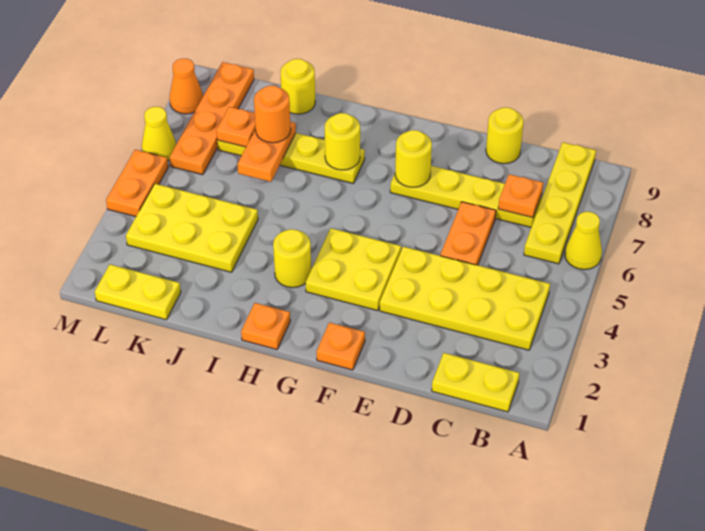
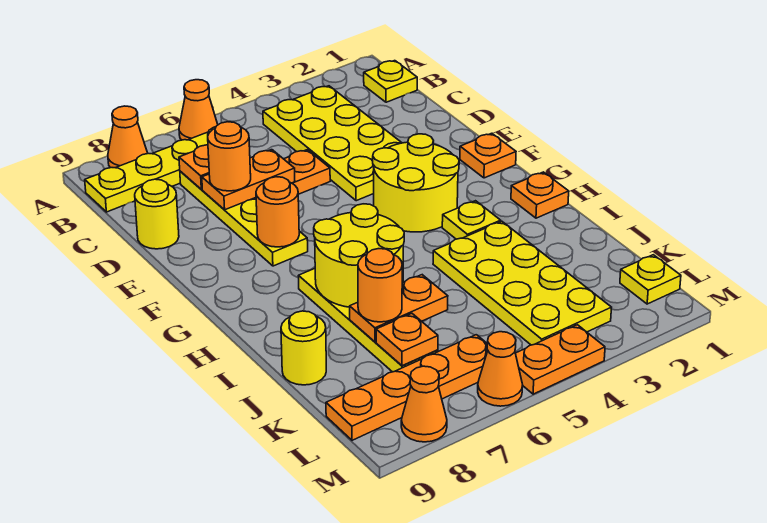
yellow 1x1 cone [565,212,602,270] -> orange 1x1 cone [179,80,218,140]
none -> orange 1x1 cone [108,106,147,168]
yellow 1x2 plate [432,353,519,412] -> yellow 1x1 plate [364,61,417,102]
none -> orange 1x2 plate [202,150,295,210]
none -> orange 1x1 round brick [208,122,251,191]
yellow 2x2 plate [306,228,401,311] -> yellow 2x2 round brick [373,134,459,232]
yellow 1x1 round brick [395,130,432,187] -> orange 1x1 round brick [256,177,299,247]
yellow 1x1 round brick [273,229,311,288] -> yellow 1x1 plate [442,201,501,239]
yellow 1x1 round brick [325,113,360,170] -> yellow 2x2 round brick [314,204,404,307]
yellow 2x3 plate [126,184,258,272] -> yellow 2x4 plate [433,221,612,345]
yellow 1x2 plate [95,265,181,320] -> yellow 1x1 plate [620,255,681,304]
yellow 1x1 cone [142,107,176,161] -> orange 1x1 cone [478,332,523,406]

